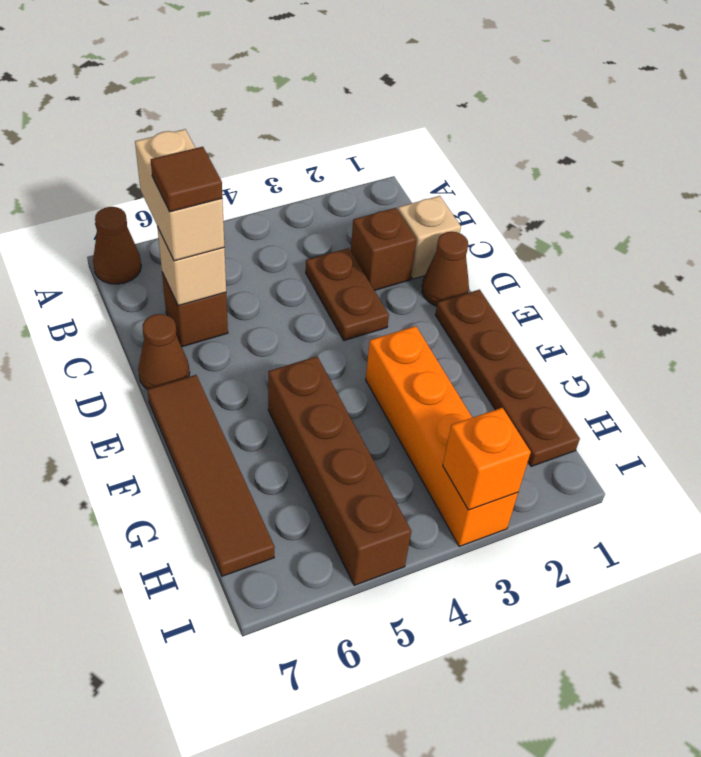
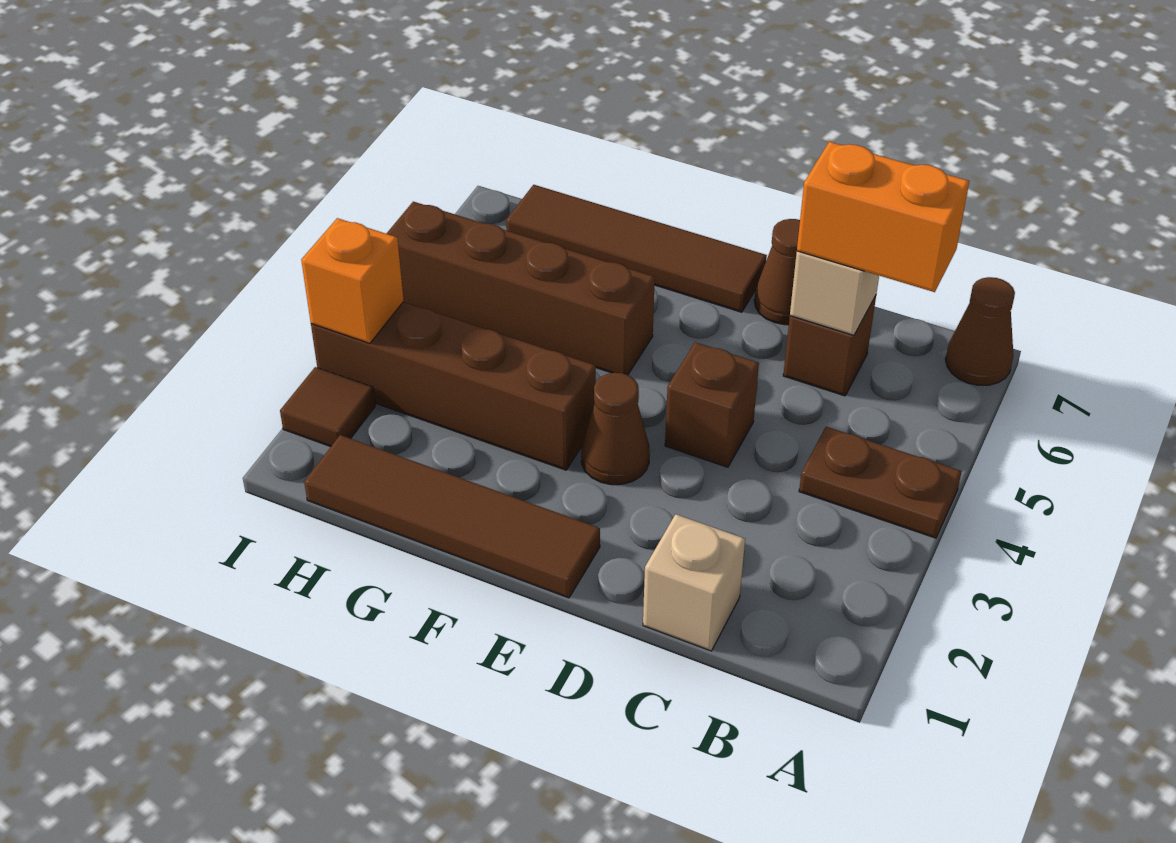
tan 1x2 brick [135,129,224,261] -> orange 1x2 brick [797,142,969,292]
brown 1x1 brick [351,208,416,290] -> brown 1x1 brick moved to [665,342,759,467]
brown 1x2 plate [306,248,389,341] -> brown 1x2 plate moved to [799,427,962,538]
brown 1x1 tile [151,147,222,212] -> brown 1x1 tile moved to [280,367,375,447]
brown 1x1 cone [422,232,469,306] -> brown 1x1 cone moved to [581,373,650,485]
brown 1x4 plate [435,290,580,466] -> brown 1x4 tile [304,435,600,598]
orange 1x4 brick [366,326,518,546] -> brown 1x4 brick [311,302,596,470]

